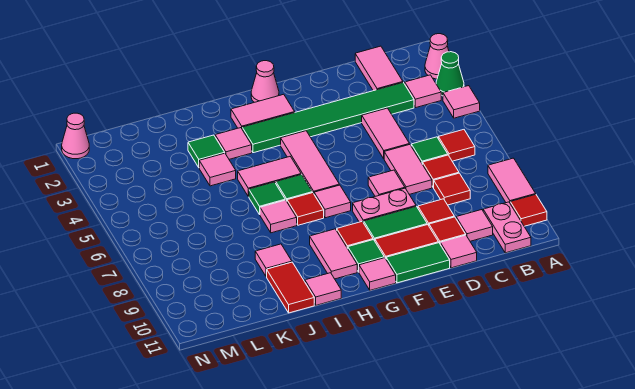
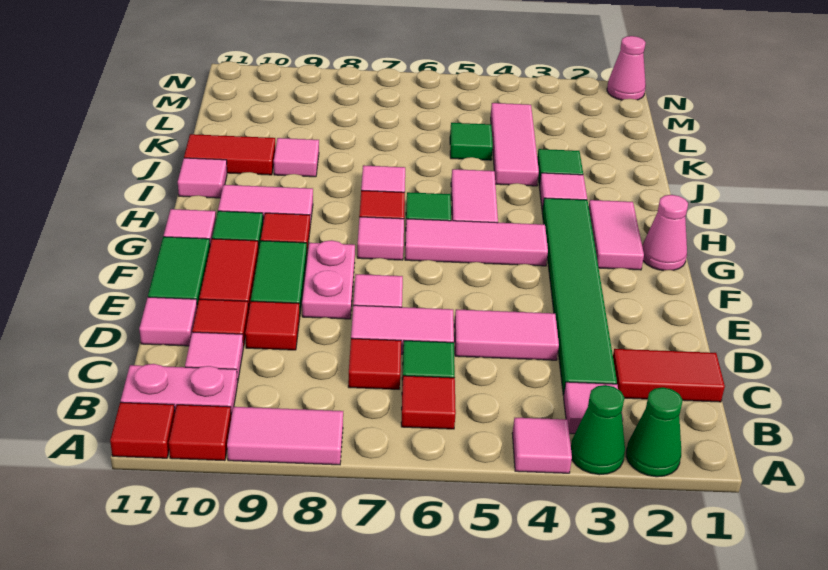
pink 1x1 cone [425,34,449,79] -> green 1x1 cone [626,387,683,477]
pink 1x2 tile [355,46,403,91] -> red 1x2 tile [613,349,725,402]
red 1x1 tile [433,173,470,205] -> red 1x1 tile moved to [110,402,175,458]
green 1x1 tile [249,182,285,214] -> green 1x1 tile moved to [450,123,493,160]
pink 1x1 tile [199,153,236,186] -> pink 1x3 tile [491,103,539,186]

